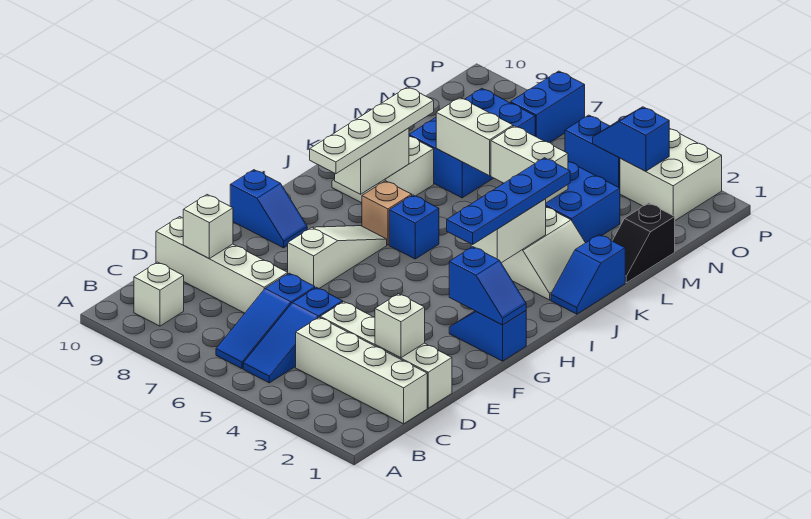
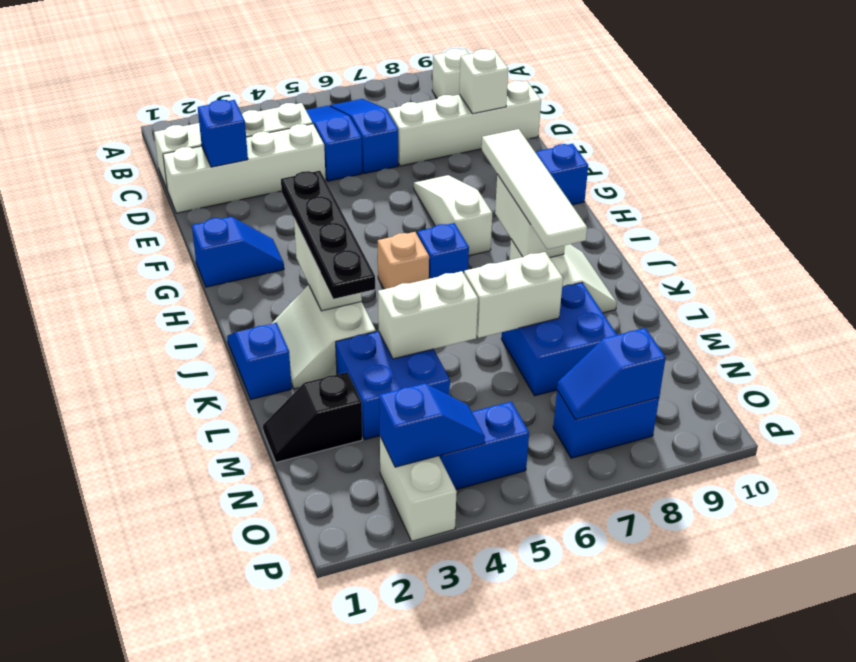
white 1x1 brick [375,294,425,358] -> blue 1x1 brick [198,100,248,167]
white 1x3 slope [288,226,387,288] -> white 1x3 slope turned to [414,175,492,256]
blue 1x2 slope [449,247,526,325] -> blue 1x2 slope moved to [557,328,666,420]
blue 1x4 plate [447,158,570,244] -> black 1x4 plate [281,171,375,299]
white 1x4 plate [310,87,434,174] -> white 1x4 tile [482,129,587,249]
tan 1x1 brick [362,181,412,245] -> tan 1x1 brick moved to [377,232,429,289]
black 1x2 slope [612,203,675,283] -> black 1x2 slope turned to [263,372,362,462]
blue 2x3 brick [409,88,535,198] -> blue 2x2 brick [502,283,617,396]
white 2x2 brick [620,128,722,220] -> white 1x2 brick [380,437,457,541]
blue 1x2 brick [510,71,585,143] -> blue 1x2 brick turned to [553,390,659,458]

